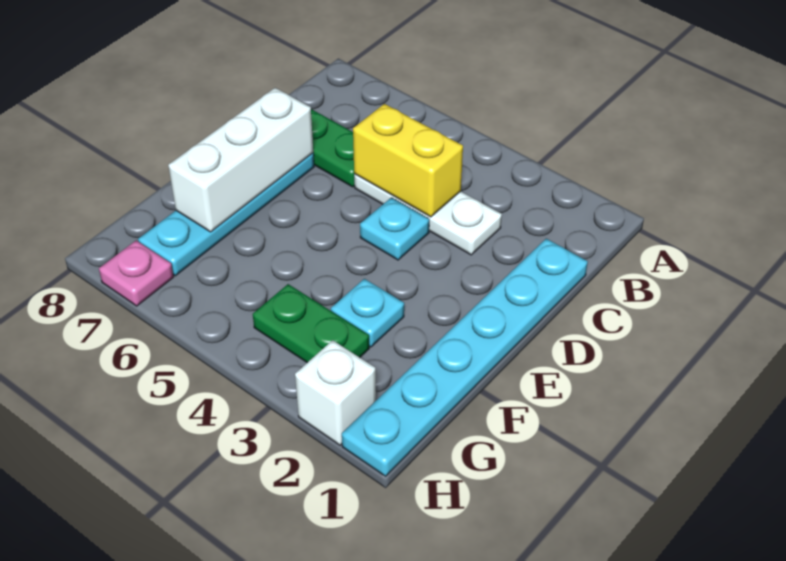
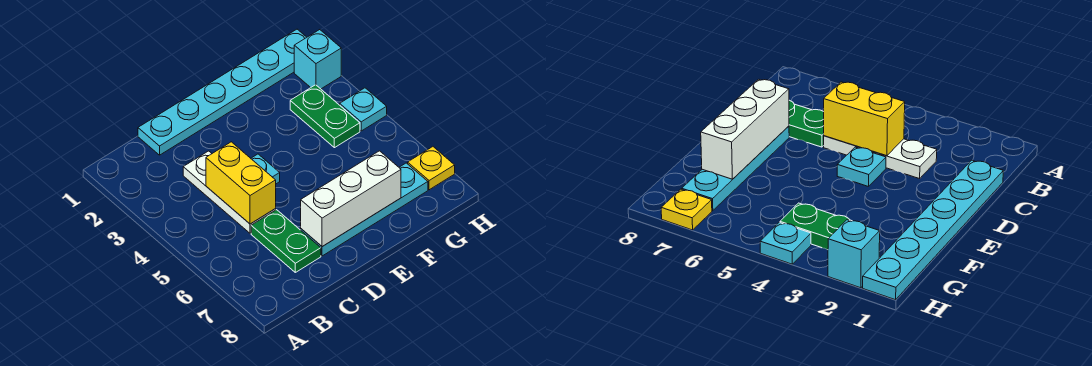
cyan 1x1 plate [331,279,404,347] -> cyan 1x1 plate moved to [340,88,387,131]
white 1x1 brick [295,340,376,445] -> cyan 1x1 brick [294,30,341,89]
pink 1x1 plate [99,241,174,306] -> yellow 1x1 plate [408,147,455,190]

